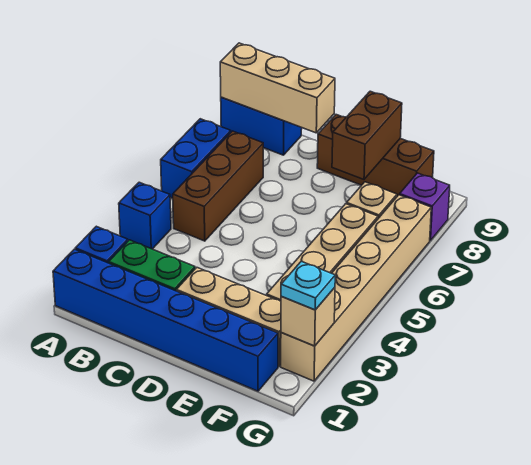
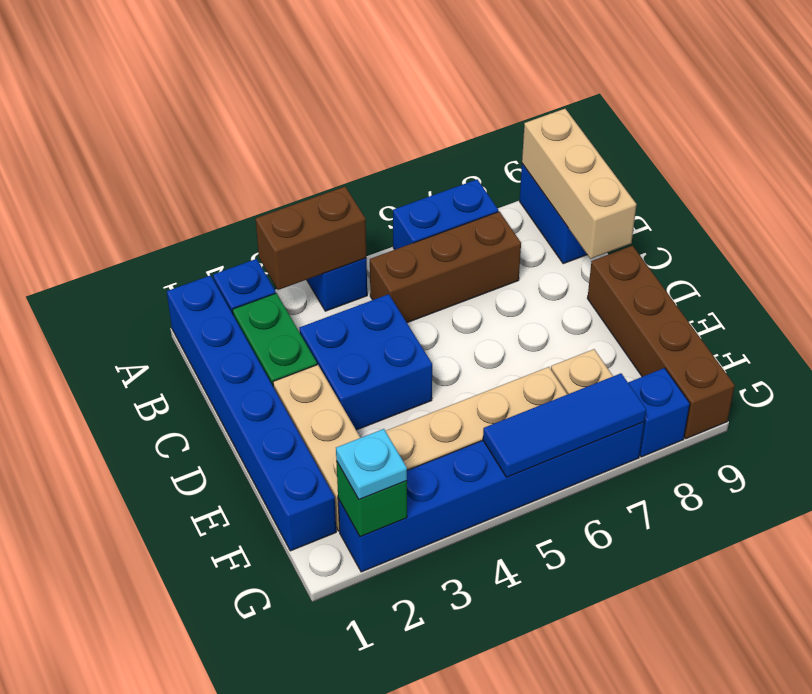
none -> blue 2x2 brick [299,294,432,430]
brown 1x3 brick [317,115,434,196] -> brown 1x4 brick [587,246,735,438]
brown 1x2 brick [332,91,402,179] -> brown 1x2 brick moved to [256,187,366,290]
tan 1x6 brick [281,195,431,381] -> blue 1x6 brick [338,422,644,572]
tan 1x1 brick [281,288,335,346] -> green 1x1 brick [336,461,407,537]
none -> blue 1x3 tile [483,373,646,477]
purple 1x1 brick [400,173,450,241] -> blue 1x1 brick [628,368,690,457]

